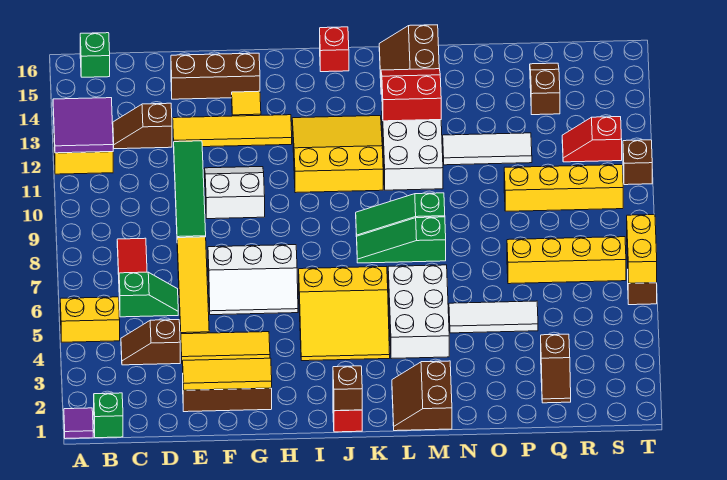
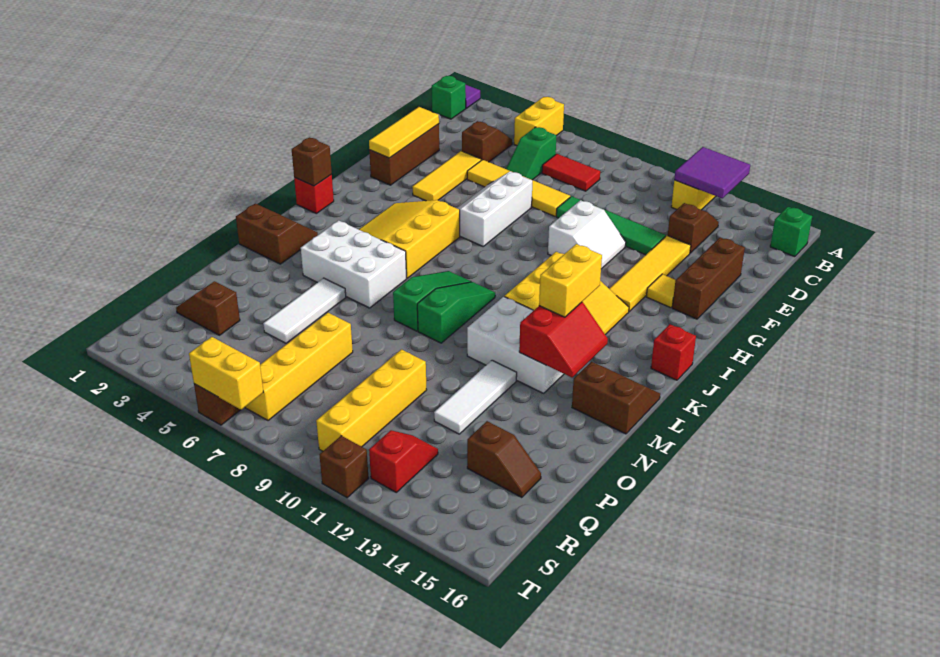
none -> yellow 1x2 brick [539,244,602,317]

